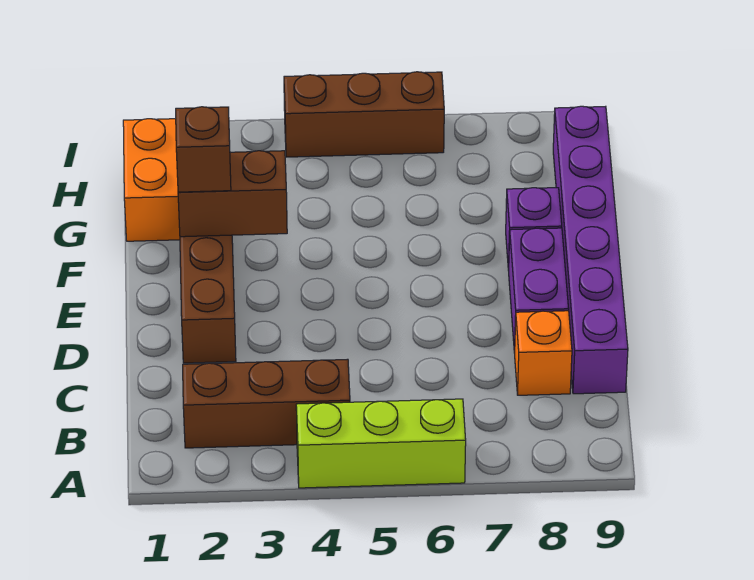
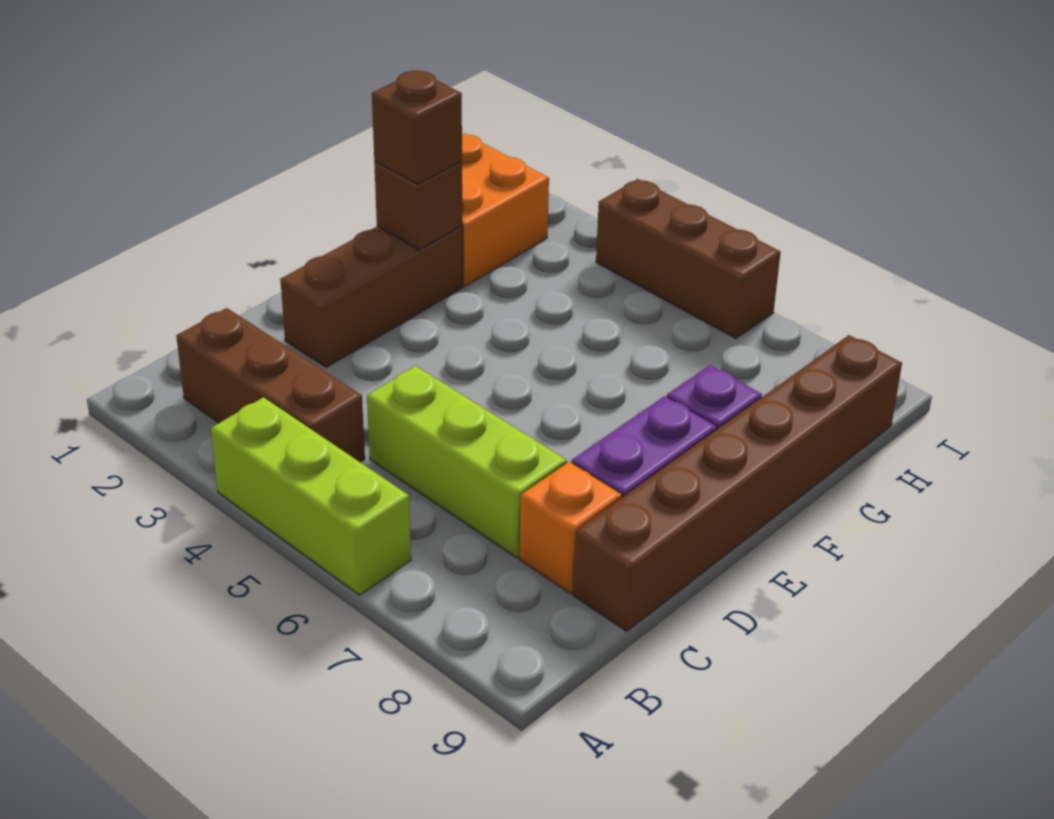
none -> lime 1x3 brick [367,366,567,558]
purple 1x6 brick [553,106,628,394] -> brown 1x6 brick [573,335,902,631]
brown 1x2 brick [178,151,287,237] -> brown 1x1 brick [374,161,462,250]

